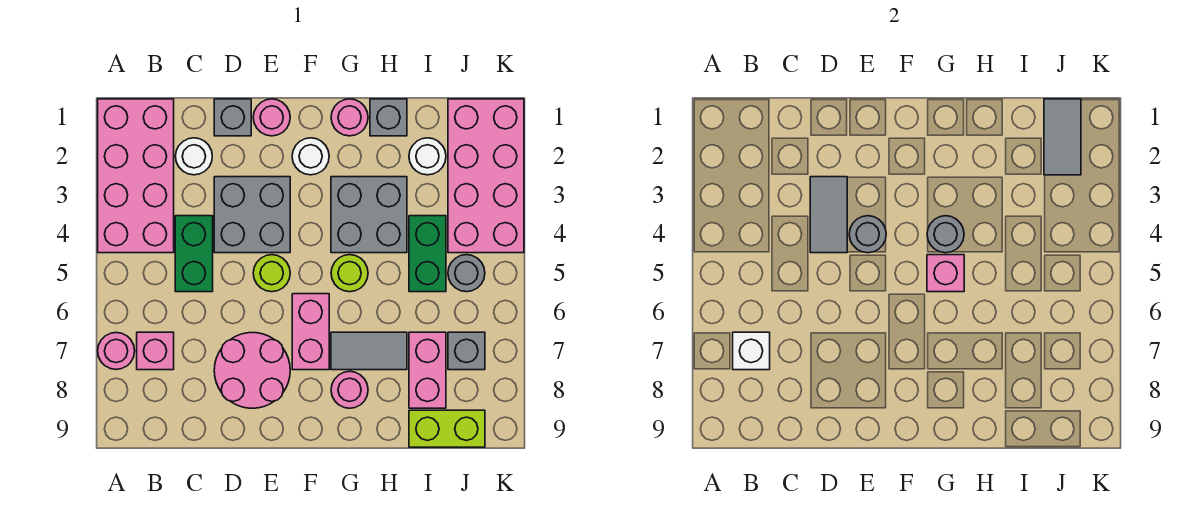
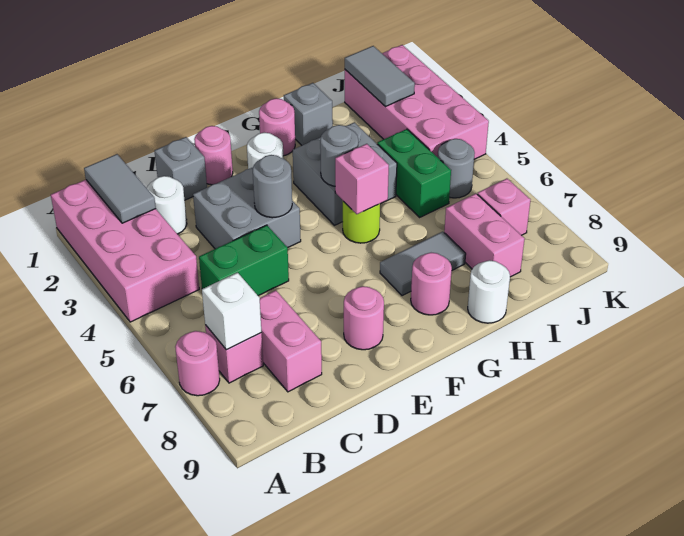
green 1x2 brick [175,216,213,292] -> green 1x2 brick turned to [199,225,289,296]
grey 1x2 tile [810,177,847,253] -> grey 1x2 tile moved to [84,154,156,223]
pink 2x2 round brick [214,332,290,408] -> pink 1x1 round brick [344,286,384,350]
lime 1x1 round brick [253,255,290,292] -> none
pink 1x2 brick [292,294,329,370] -> pink 1x2 brick moved to [260,290,322,392]
white 1x1 round brick [409,138,446,175] -> white 1x1 round brick moved to [468,260,510,323]
lime 1x2 brick [409,410,485,447] -> none
grey 1x1 brick [448,332,485,370] -> pink 1x1 brick [477,179,530,235]

